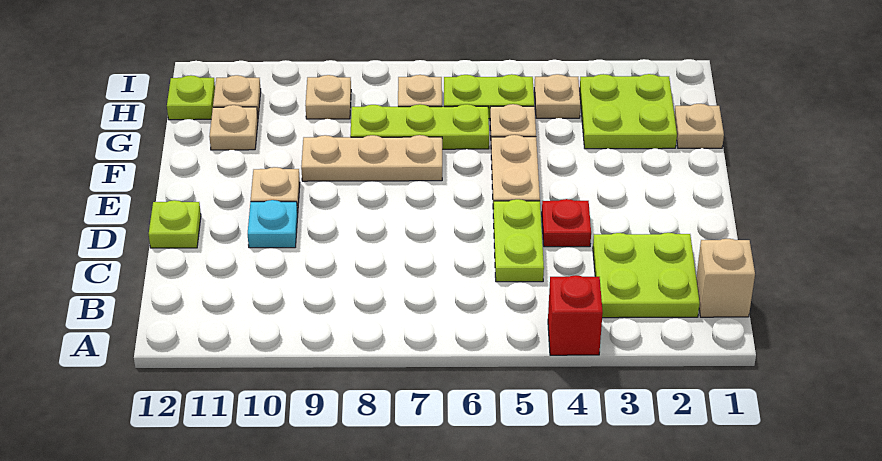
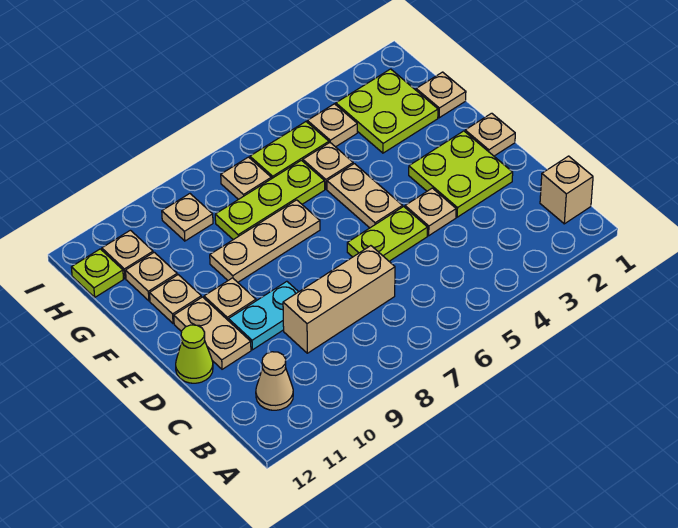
red 1x1 brick [548,275,603,355] -> none
lime 2x2 plate [593,233,700,318] -> lime 2x2 plate moved to [409,131,513,217]
none -> tan 1x1 cone [256,352,293,410]
lime 1x2 plate [493,199,544,282] -> lime 1x2 plate turned to [347,207,428,261]
none -> tan 1x3 brick [283,246,395,353]
red 1x1 plate [542,199,591,247] -> tan 1x1 plate [405,188,456,236]
cyan 1x1 plate [248,200,298,248] -> cyan 1x2 plate [229,281,298,350]
none -> tan 1x2 plate [174,297,251,369]
lime 1x1 plate [149,200,201,248] -> lime 1x1 cone [176,325,213,383]
none -> tan 1x1 plate [465,113,515,156]
none -> tan 1x1 plate [150,275,201,323]

